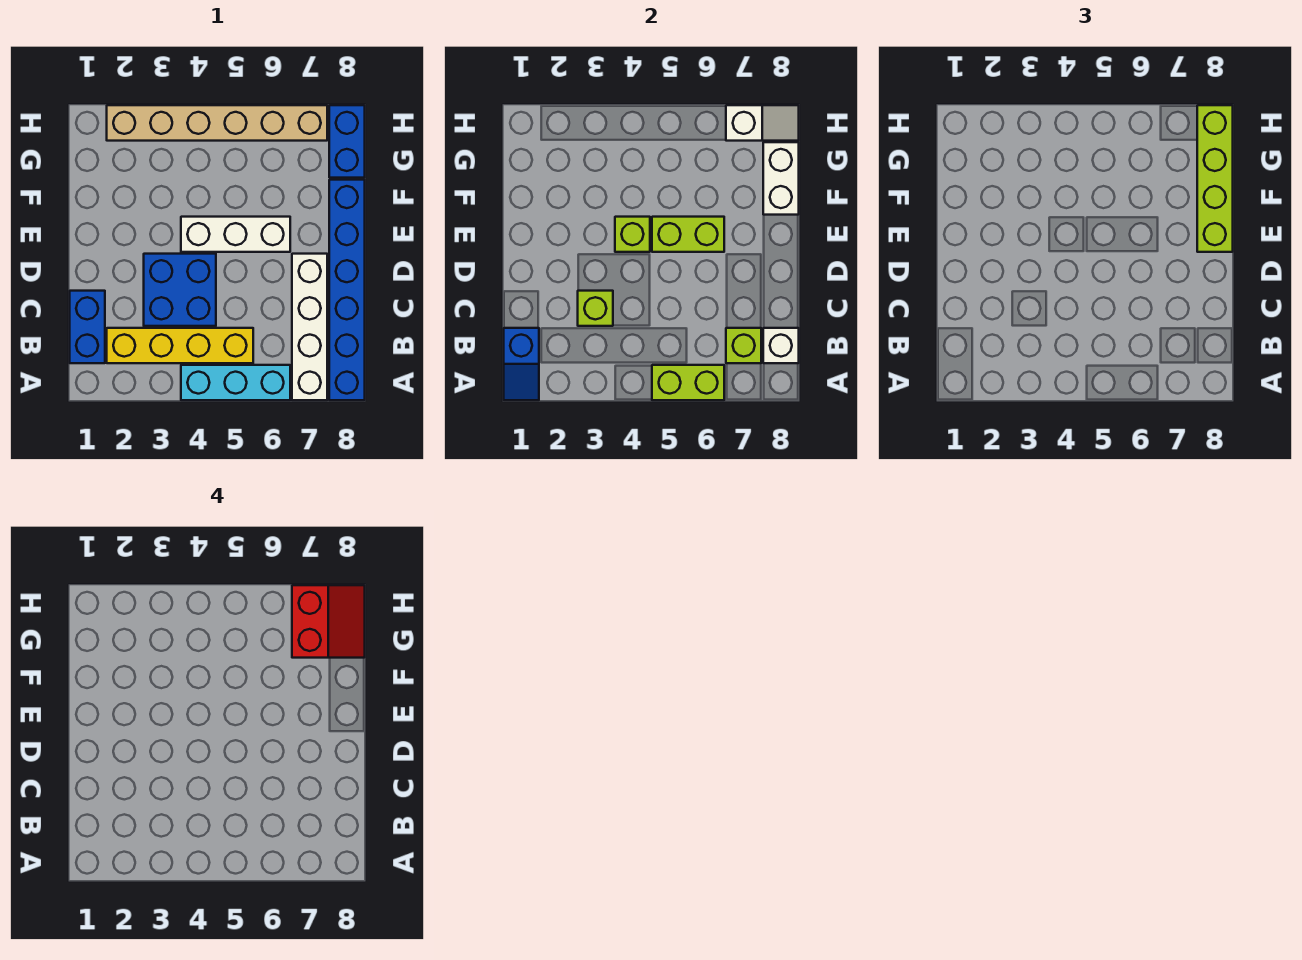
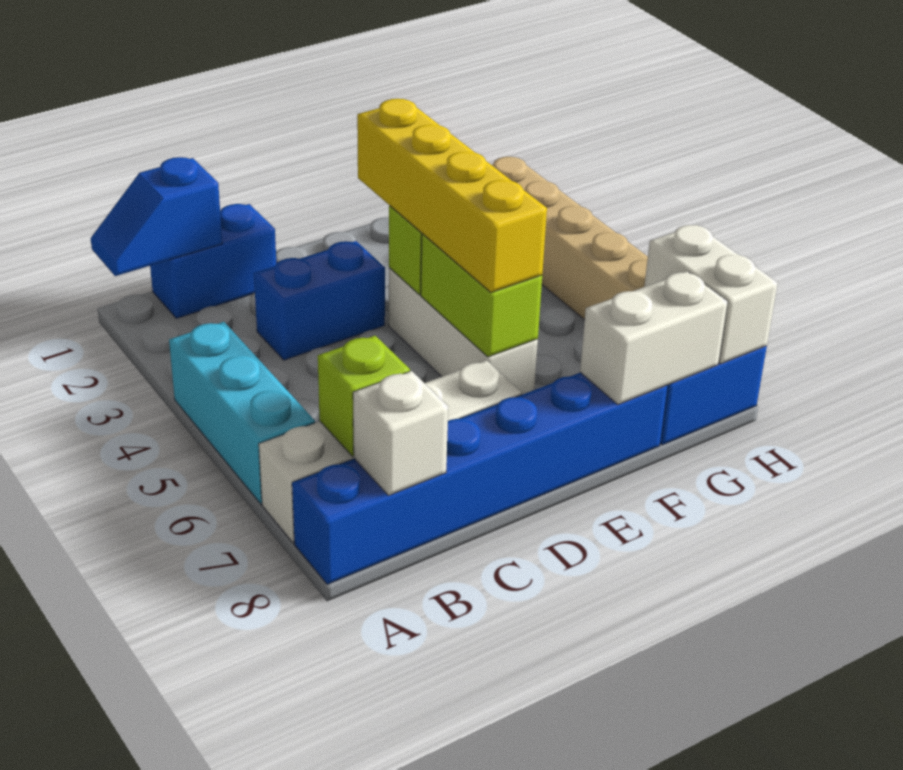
lime 1x2 brick [652,365,724,400] -> none
yellow 1x4 brick [107,328,253,363] -> yellow 1x4 brick moved to [357,99,547,292]
blue 2x2 brick [144,254,216,326] -> blue 1x2 brick [254,241,385,360]
lime 1x1 brick [578,291,613,326] -> none
lime 1x4 brick [1197,105,1233,252] -> none
red 2x2 slope [292,585,365,658] -> none
white 1x2 slope [726,105,799,141] -> white 1x2 brick [644,225,778,364]

